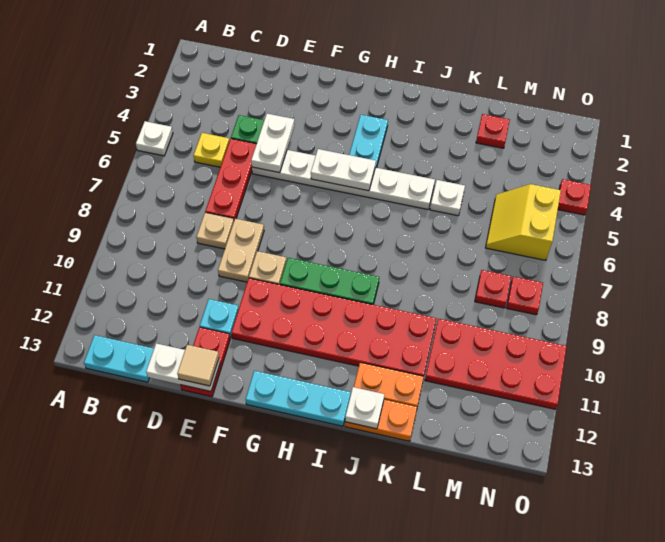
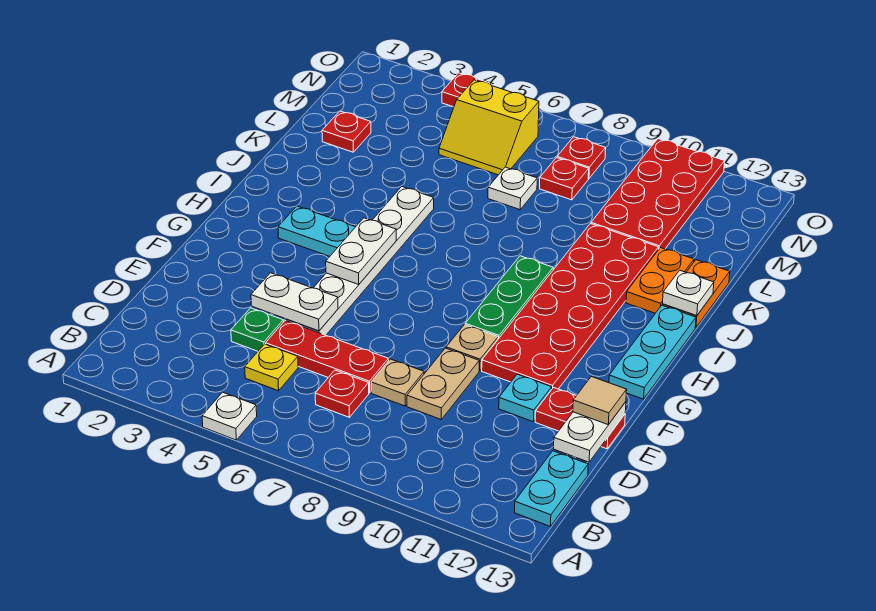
none -> red 1x1 plate [315,370,369,417]
tan 1x2 plate [218,219,264,282] -> tan 1x2 plate turned to [407,348,479,419]
white 1x1 plate [430,180,465,216] -> white 1x1 plate moved to [488,167,537,210]

